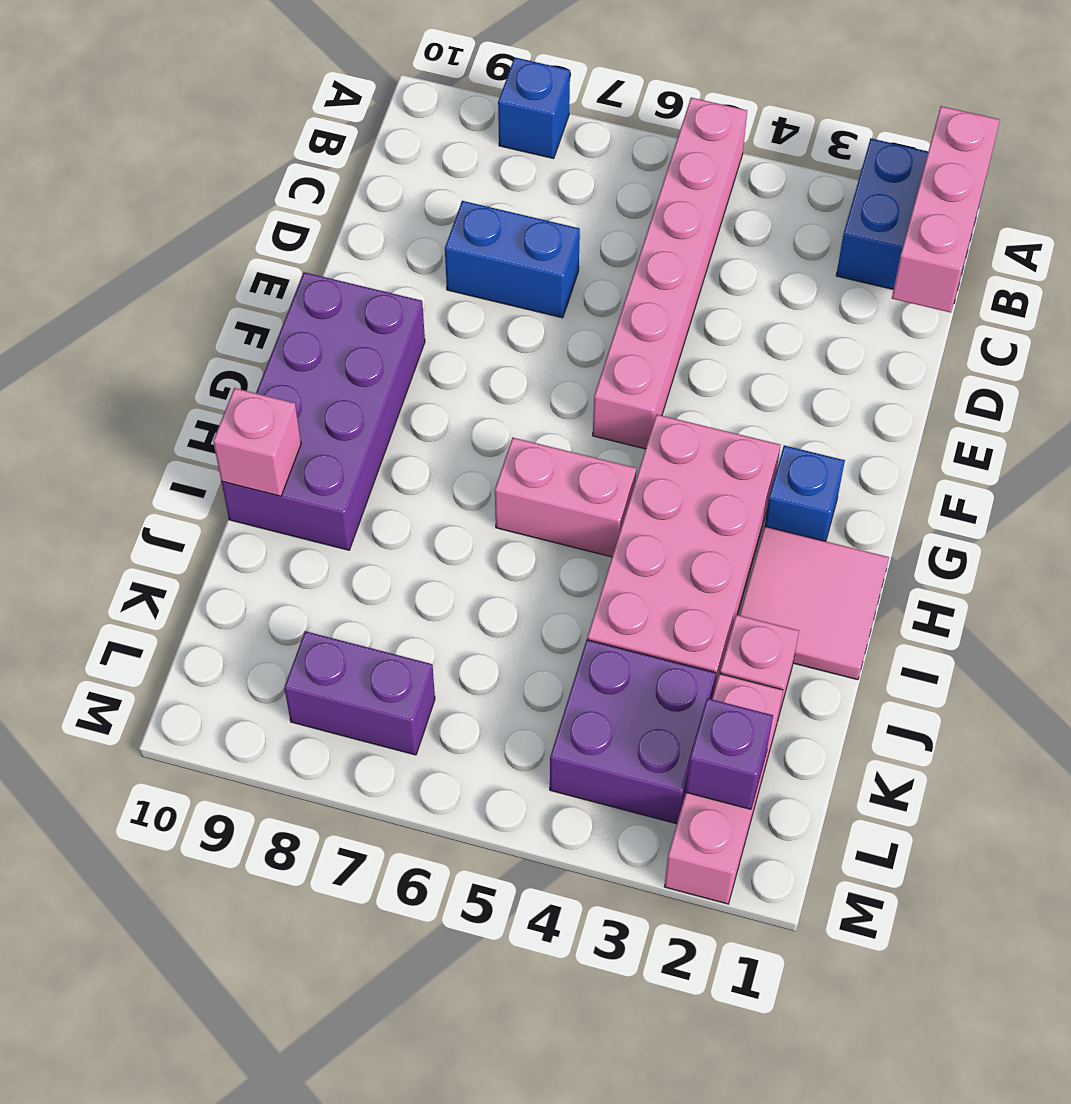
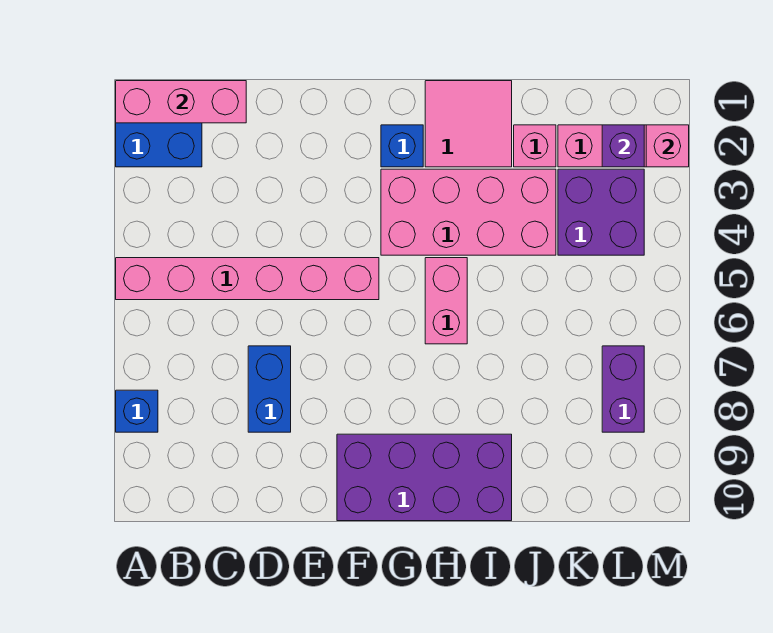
pink 1x1 brick [213,388,301,496] -> pink 1x1 brick moved to [646,125,689,167]

